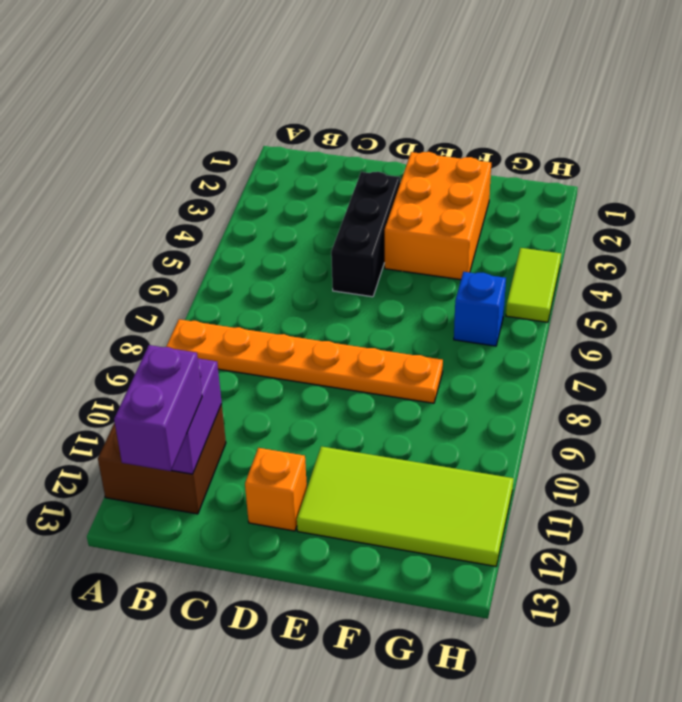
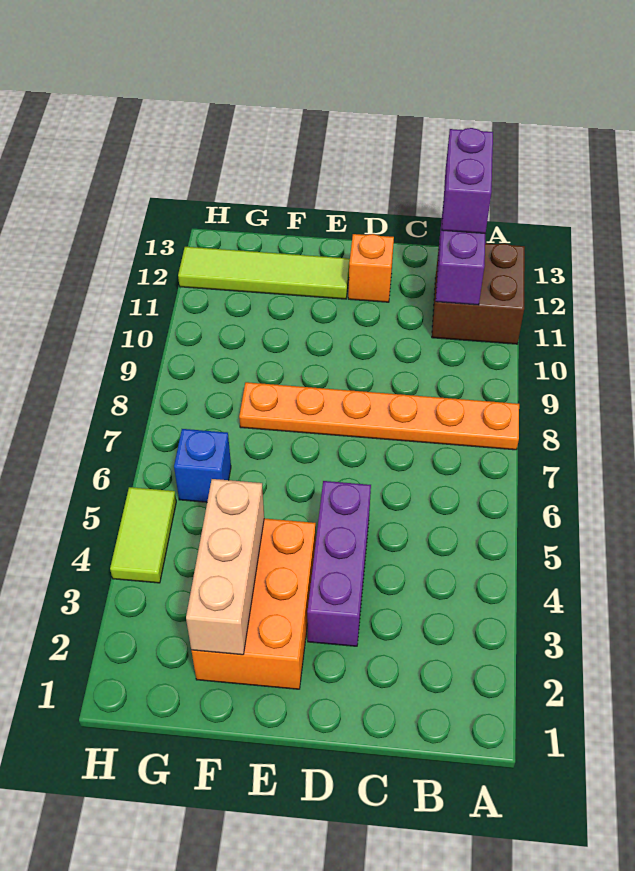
black 1x3 brick [331,172,400,297] -> purple 1x3 brick [307,481,371,646]
lime 2x4 tile [297,446,514,566] -> lime 1x4 tile [178,247,350,299]
none -> tan 1x3 brick [186,479,264,655]

